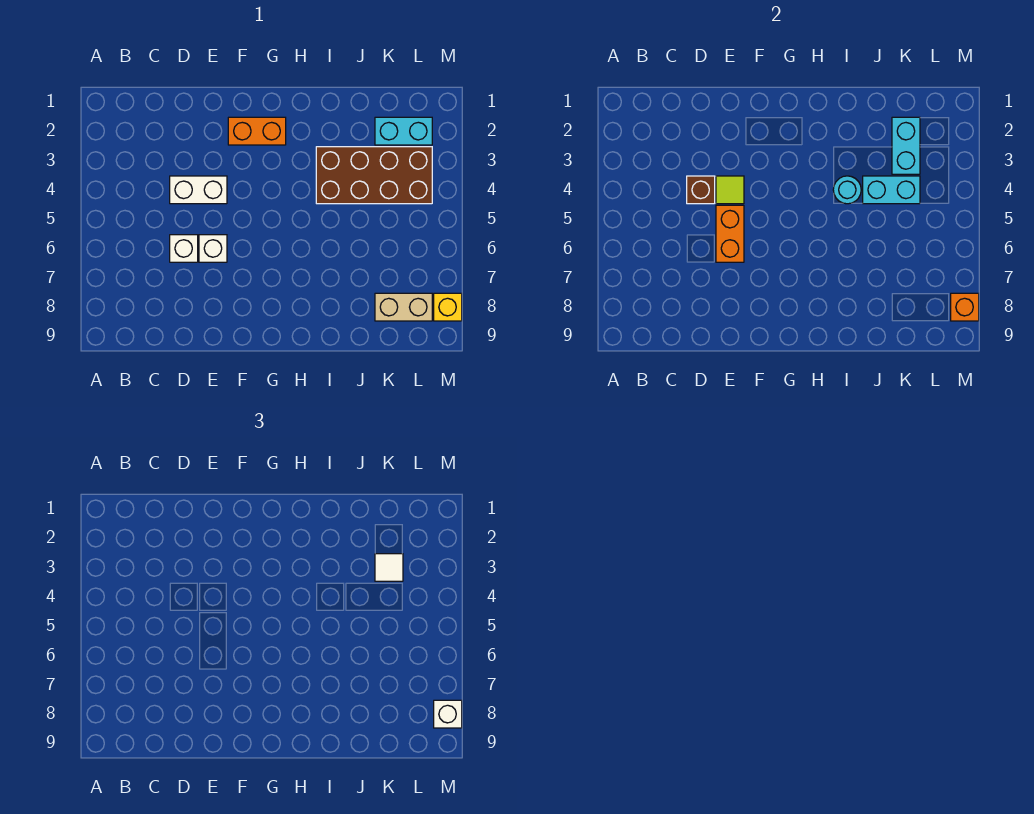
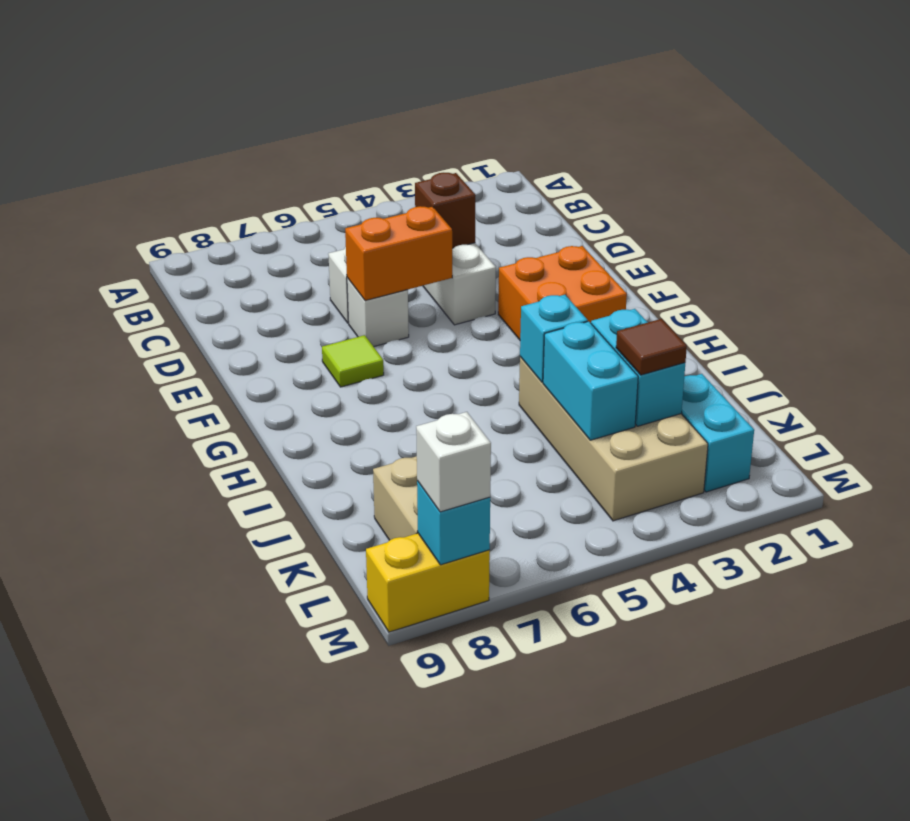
lime 1x1 tile [716,176,744,204] -> lime 1x1 tile moved to [322,335,384,387]
orange 1x2 brick [228,117,286,145] -> orange 2x2 brick [498,246,627,340]
brown 2x4 brick [316,147,432,204] -> tan 2x4 brick [519,357,708,521]
cyan 1x1 round brick [833,176,861,204] -> cyan 1x1 brick [520,295,588,382]
cyan 1x2 brick [892,117,920,174] -> cyan 1x2 brick turned to [591,309,685,426]
white 1x1 tile [375,554,403,581] -> brown 1x1 tile [616,319,687,375]
yellow 1x1 brick [434,293,462,321] -> yellow 1x2 brick [366,533,490,632]
orange 1x1 brick [951,293,979,321] -> cyan 1x1 brick [417,481,490,565]

